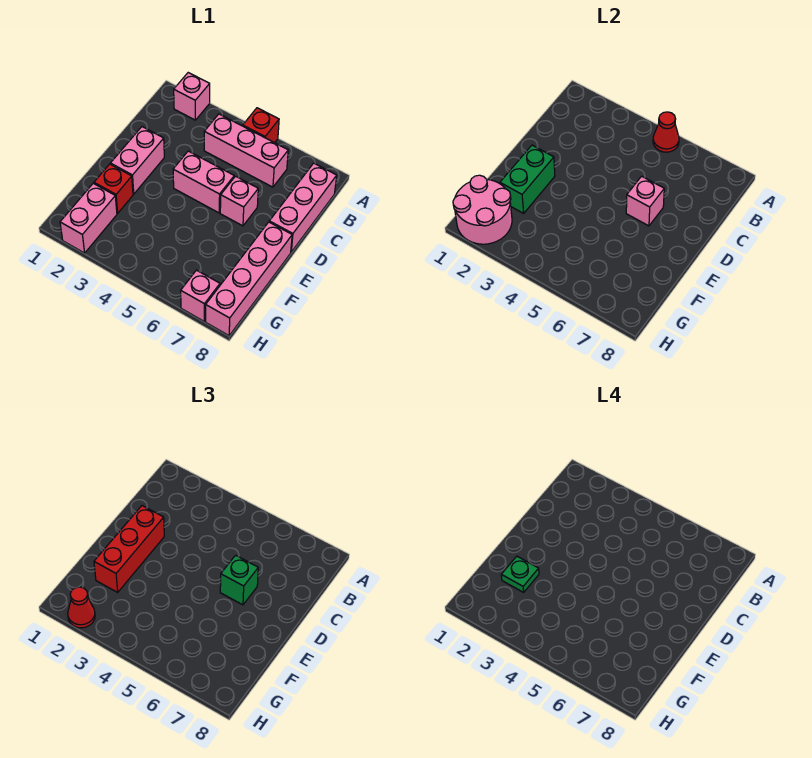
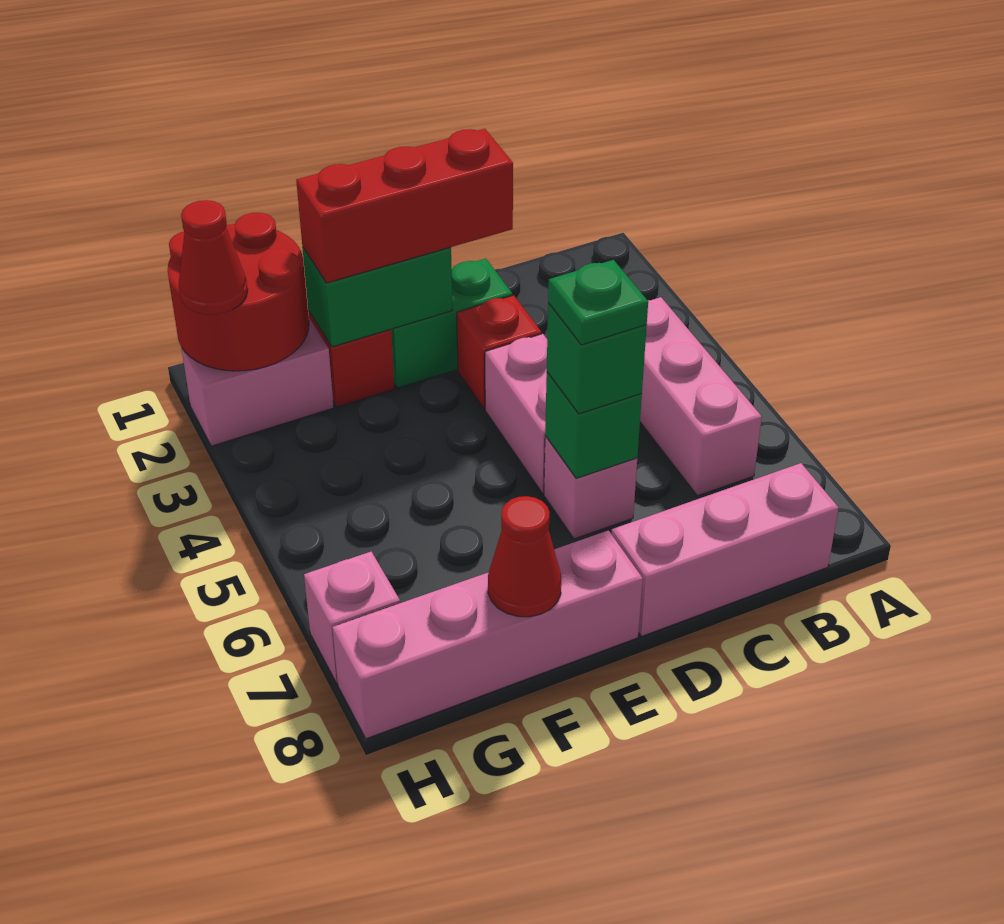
pink 1x1 brick [174,73,210,120] -> none
red 1x1 brick [243,108,279,143] -> red 1x1 brick moved to [457,295,541,409]
red 1x1 cone [653,112,679,152] -> red 1x1 cone moved to [488,496,561,617]
pink 1x2 brick [110,127,164,194] -> green 1x2 brick [391,258,512,388]
pink 1x1 brick [626,176,664,226] -> green 1x1 brick [545,372,642,478]
green 1x1 plate [501,556,539,592] -> green 1x1 plate moved to [548,260,648,345]
pink 2x2 round brick [453,175,512,244] -> red 2x2 round brick [168,213,309,371]

